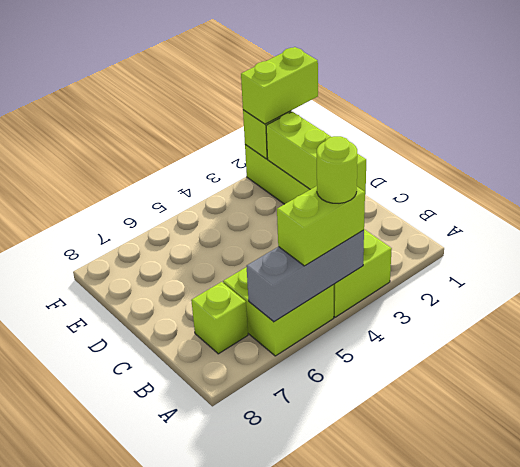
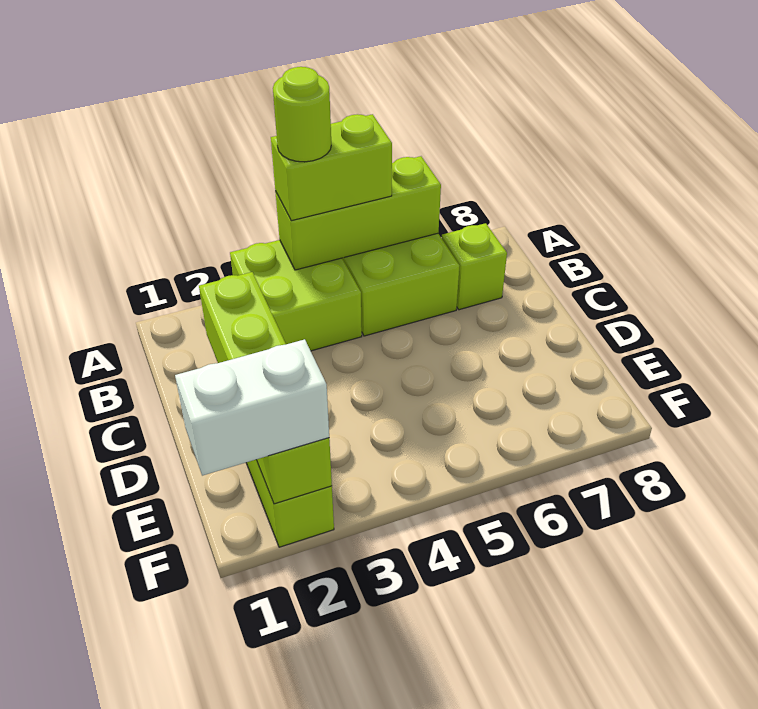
grey 1x3 brick [246,230,364,322] -> lime 1x3 brick [275,156,441,270]
lime 1x2 brick [241,47,318,124] -> white 1x2 brick [175,339,329,476]

